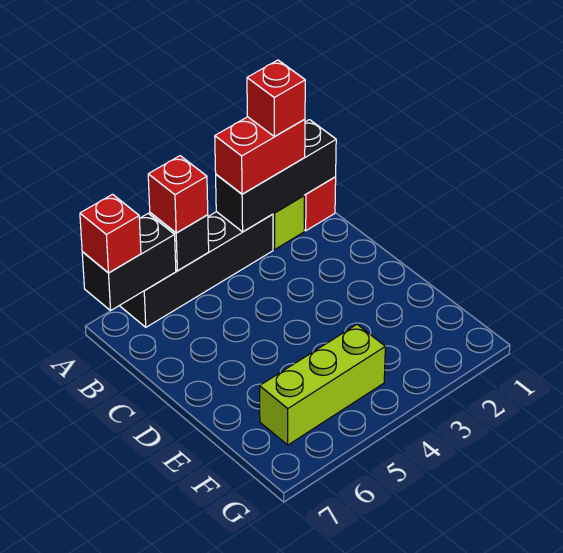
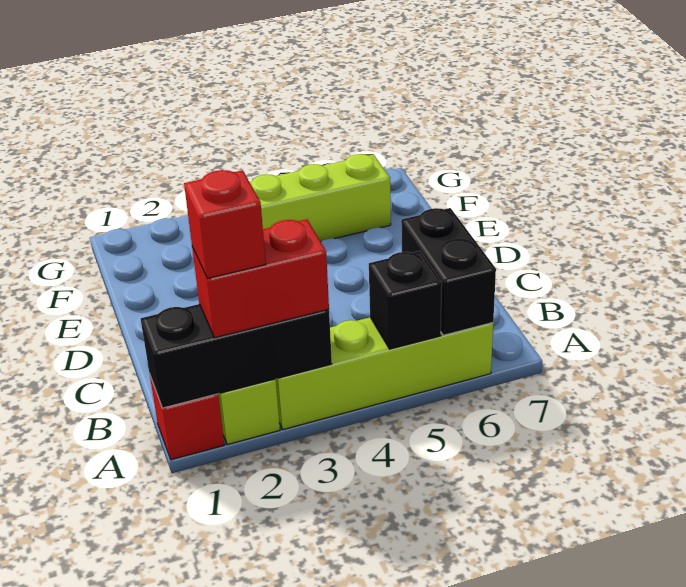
black 1x4 brick [120,212,273,327] -> lime 1x4 brick [276,317,493,429]
red 1x1 brick [148,156,208,233] -> none
black 1x2 brick [82,214,176,311] -> black 1x2 brick turned to [401,208,496,335]
red 1x1 brick [80,194,141,273] -> none

